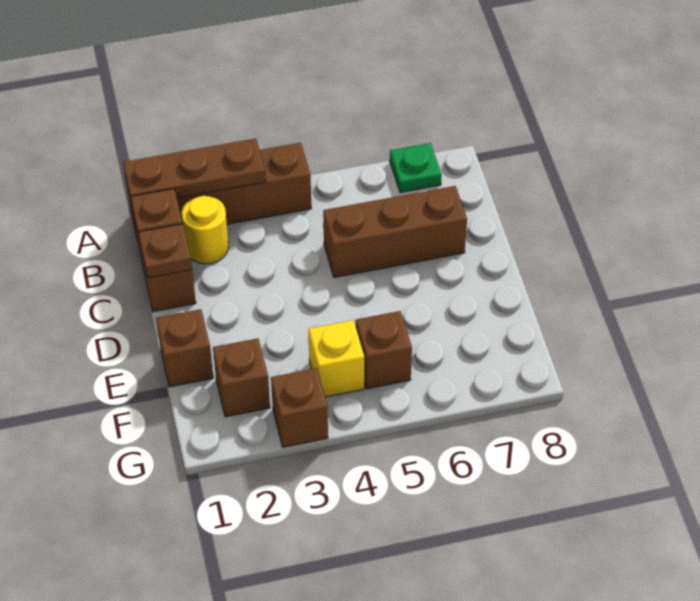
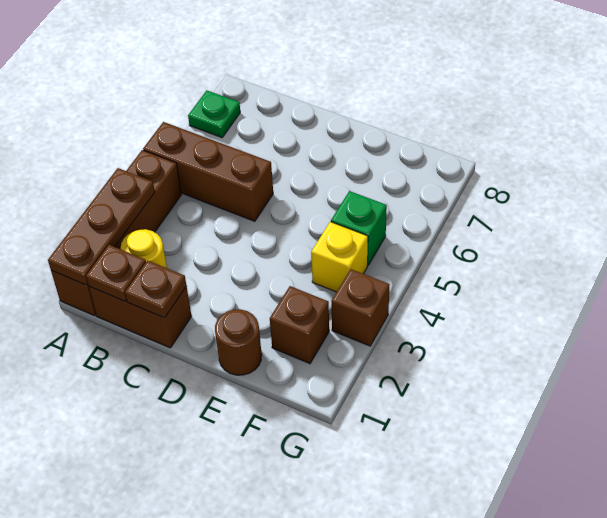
brown 1x3 brick [323,186,467,277] -> brown 1x3 brick turned to [143,122,273,221]
brown 1x1 brick [156,309,213,387] -> brown 1x1 round brick [215,309,262,375]
brown 1x1 brick [356,311,412,389] -> green 1x1 brick [331,191,387,265]

